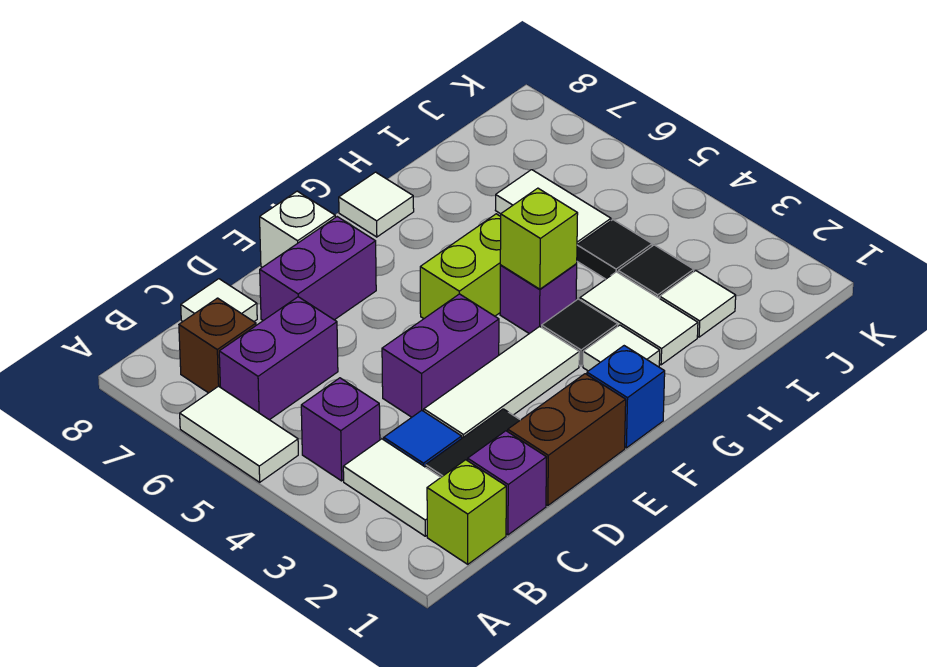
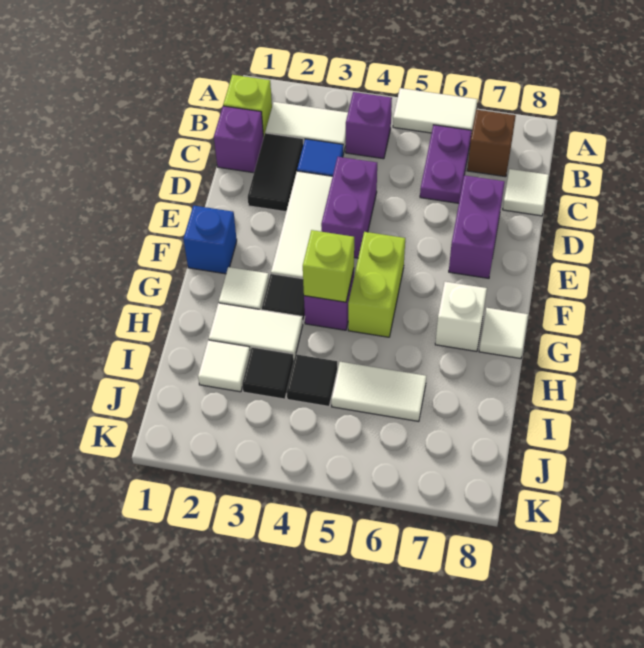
purple 1x2 brick [219,297,338,420] -> purple 1x2 plate [420,125,472,203]
brown 1x2 brick [508,374,626,506] -> none
white 1x1 brick [260,191,335,267] -> white 1x1 brick moved to [435,282,487,351]

